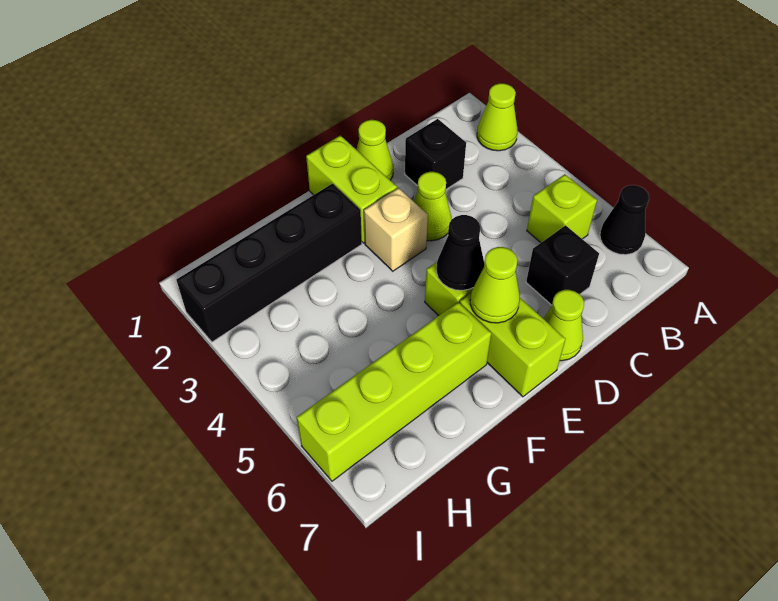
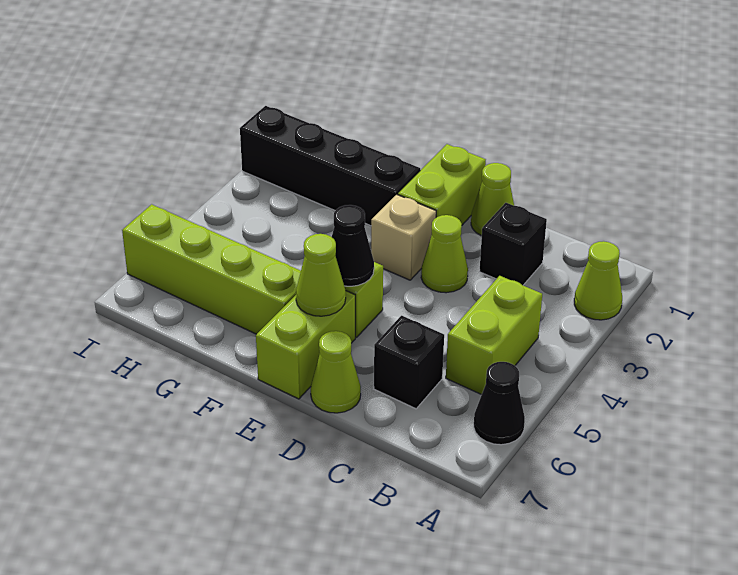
lime 1x1 brick [527,174,597,243] -> lime 1x2 brick [446,276,542,395]

